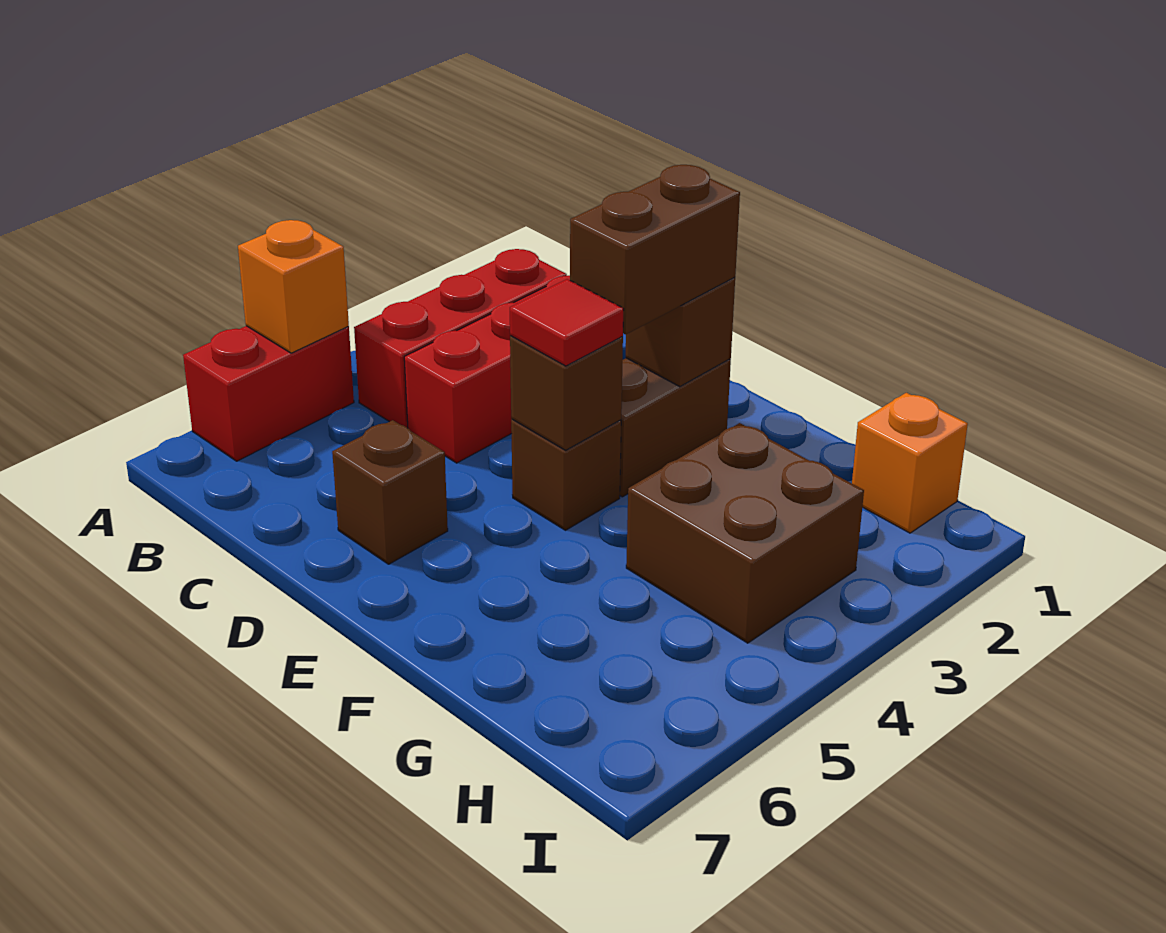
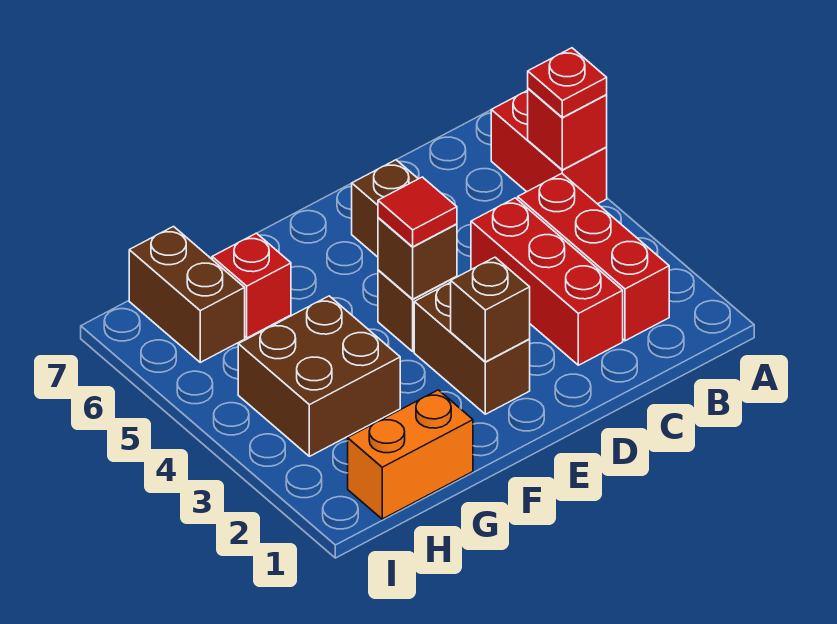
orange 1x1 brick [238,220,349,353] -> red 1x1 brick [528,89,607,170]
none -> red 1x1 plate [528,48,607,117]
brown 1x2 brick [570,165,740,334] -> brown 1x2 brick moved to [129,227,245,362]
none -> red 1x1 brick [212,233,291,338]
orange 1x1 brick [852,393,968,533] -> orange 1x2 brick [348,390,473,519]

